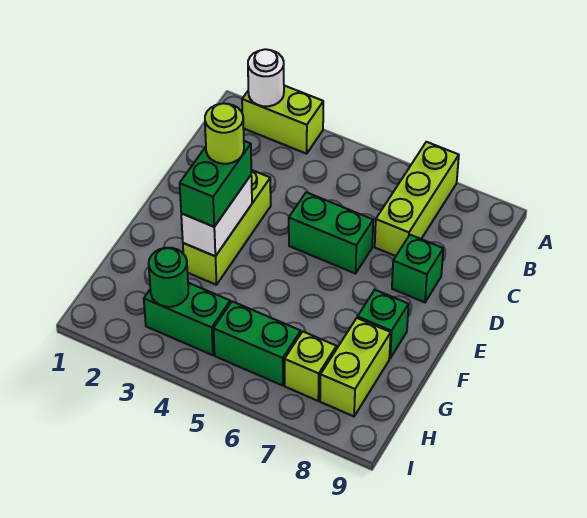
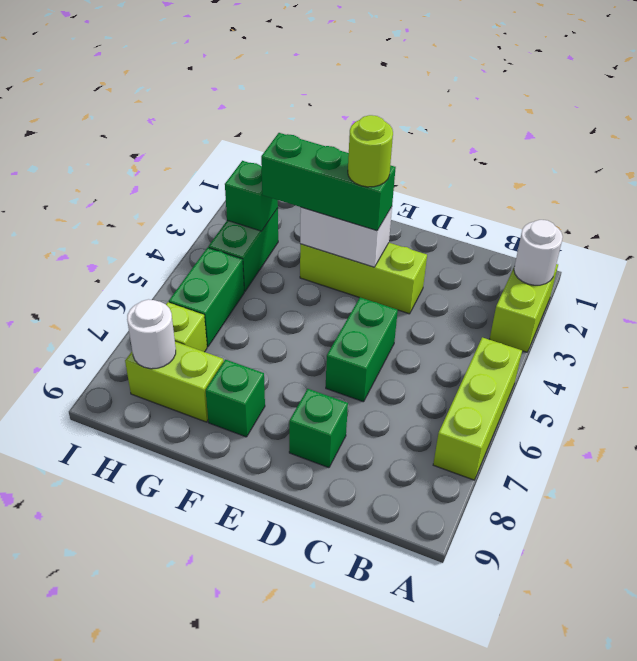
lime 1x3 brick [375,142,459,256] -> lime 1x3 brick turned to [433,337,522,480]
green 1x2 brick [180,141,251,227] -> green 1x3 brick [261,133,396,231]
green 1x1 round brick [149,248,188,307] -> green 1x1 brick [225,161,278,231]
none -> white 1x1 round brick [127,299,176,369]

